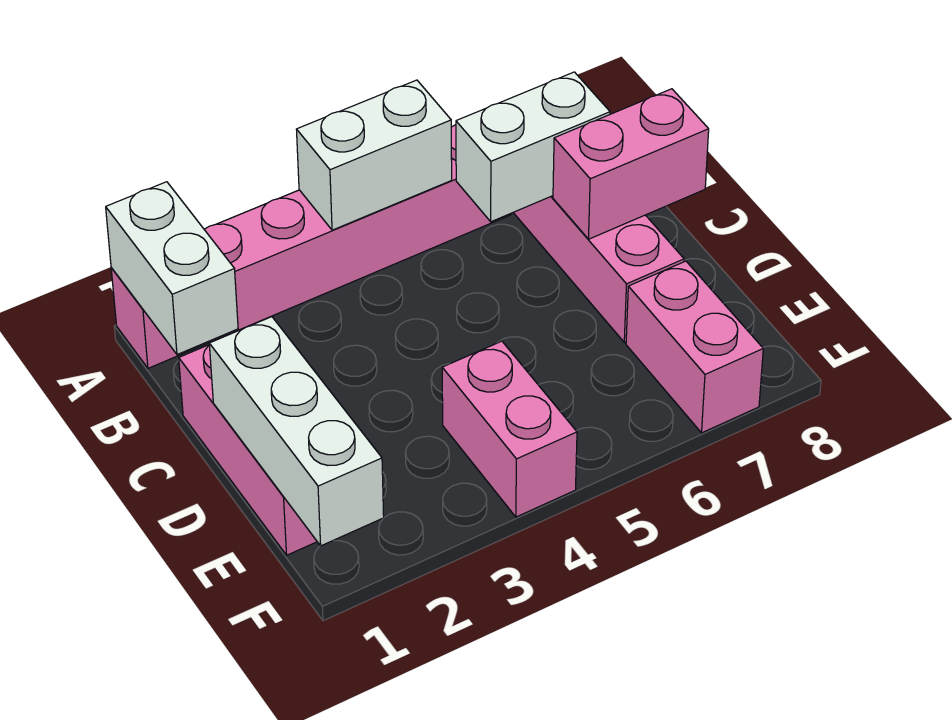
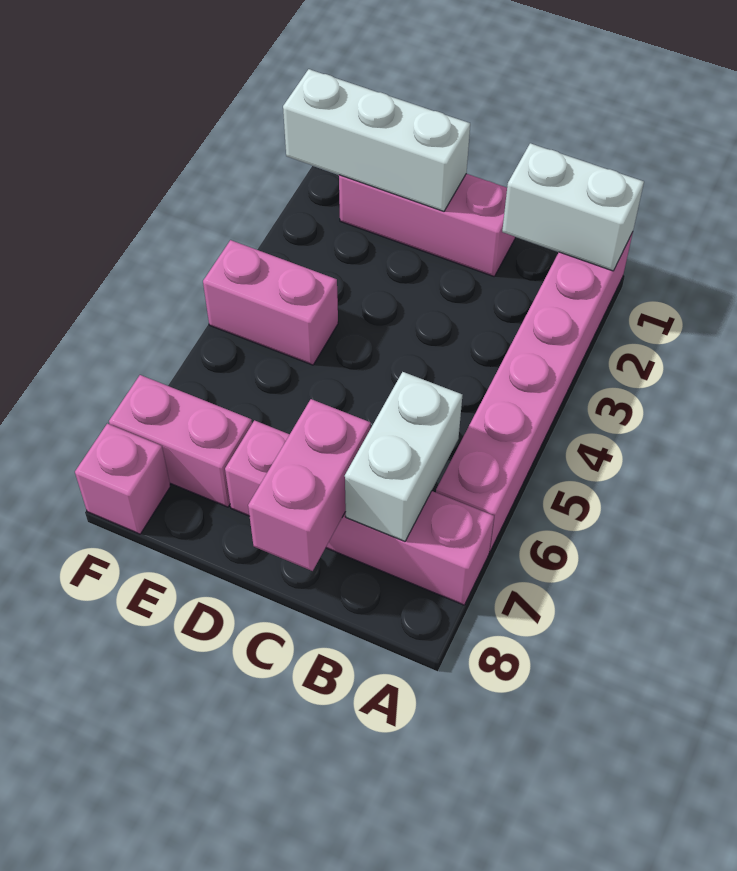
white 1x2 brick [296,80,452,230] -> none
none -> pink 1x1 brick [75,424,170,534]

